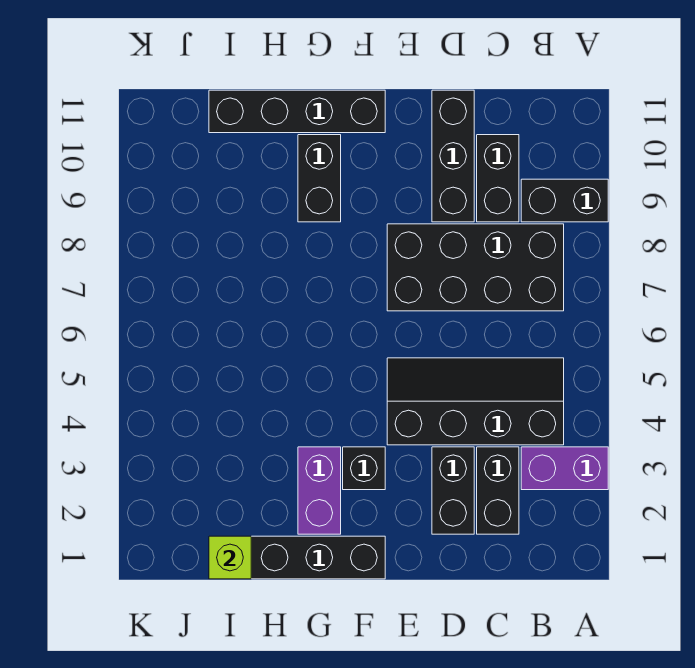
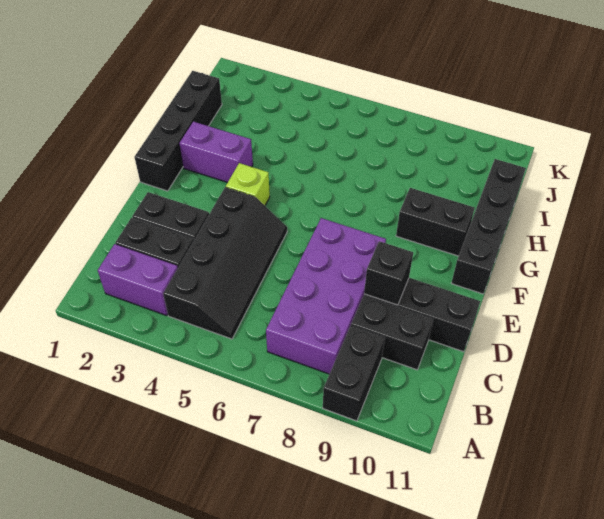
purple 1x2 brick [521,447,608,490] -> purple 1x2 brick turned to [98,244,178,316]
black 2x4 brick [387,224,564,311] -> purple 2x4 brick [266,218,386,374]
black 1x1 brick [343,447,385,490] -> black 1x1 brick moved to [364,241,413,305]
lime 1x1 brick [209,536,251,579] -> lime 1x1 brick moved to [226,163,270,205]

